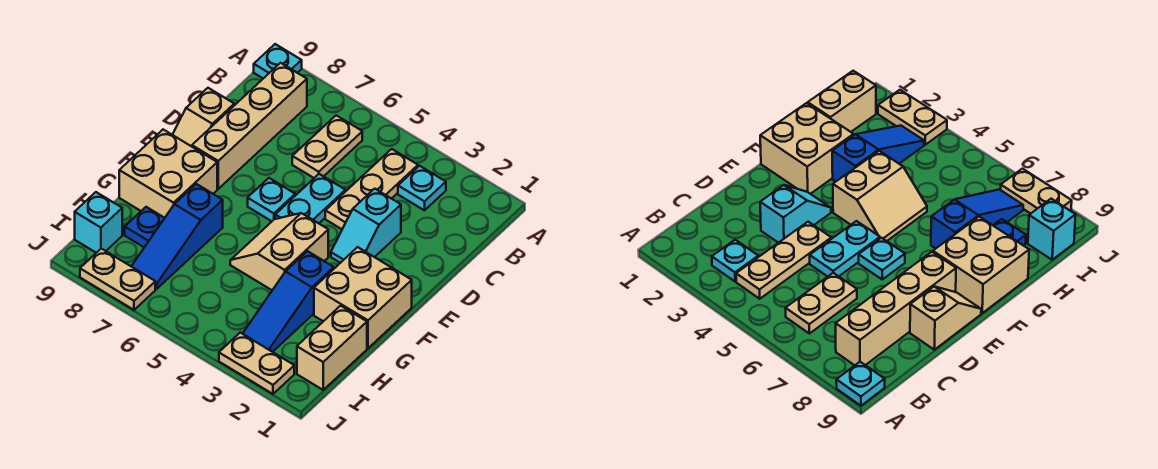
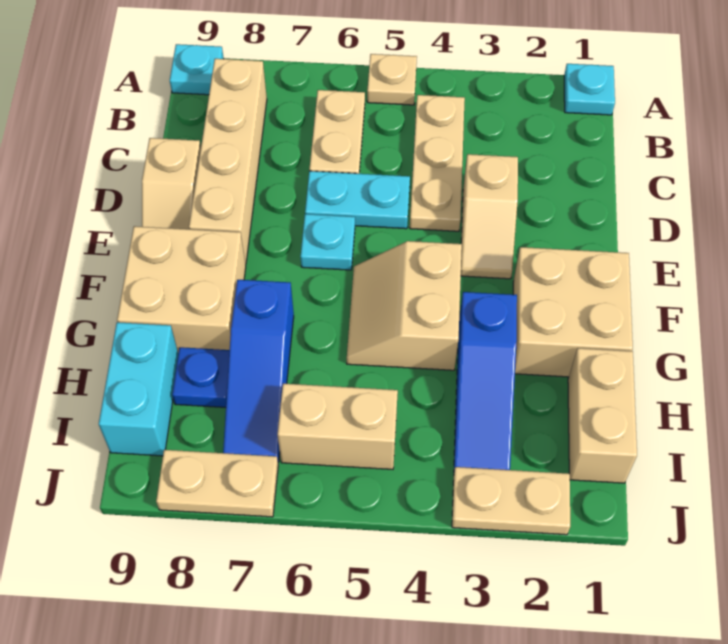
none -> tan 1x1 plate [367,54,417,105]
cyan 1x1 plate [398,166,446,210] -> cyan 1x1 plate moved to [564,64,615,115]
cyan 1x2 slope [331,189,401,263] -> tan 1x2 slope [461,154,518,279]
cyan 1x2 plate [275,174,345,223] -> cyan 1x2 plate turned to [305,171,410,229]
none -> tan 1x2 brick [278,384,398,469]
cyan 1x1 brick [75,192,122,253] -> cyan 1x2 brick [99,322,178,456]

